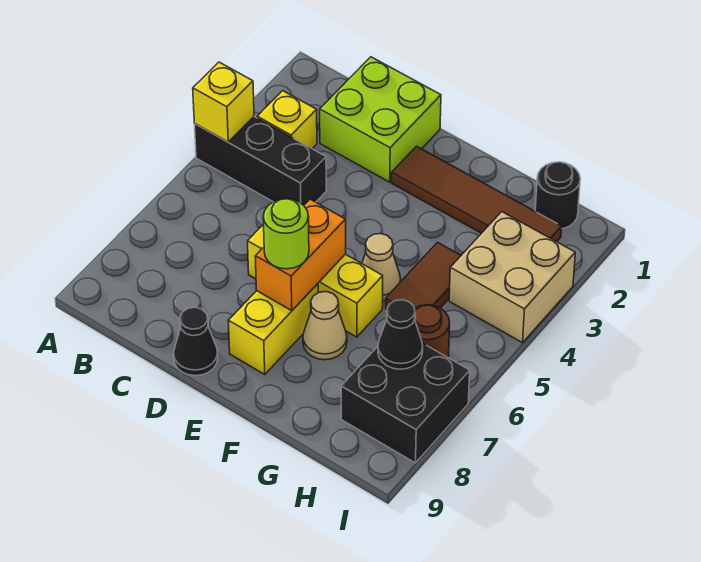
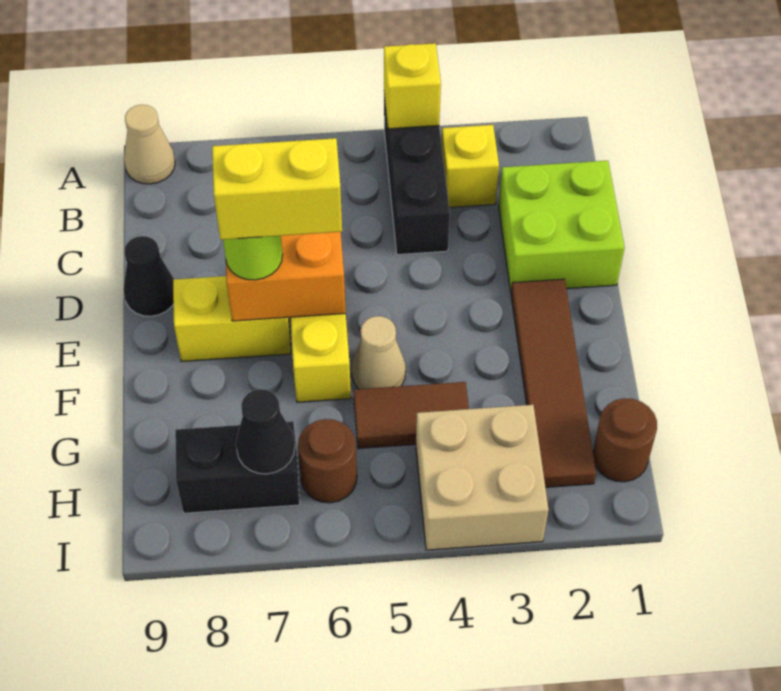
none -> yellow 1x2 brick [212,138,342,240]
tan 1x1 cone [303,292,347,360] -> tan 1x1 cone moved to [124,105,175,184]
black 1x1 round brick [535,162,580,229] -> brown 1x1 round brick [593,398,657,482]
black 2x2 brick [341,343,470,463] -> black 1x2 brick [175,421,300,513]

